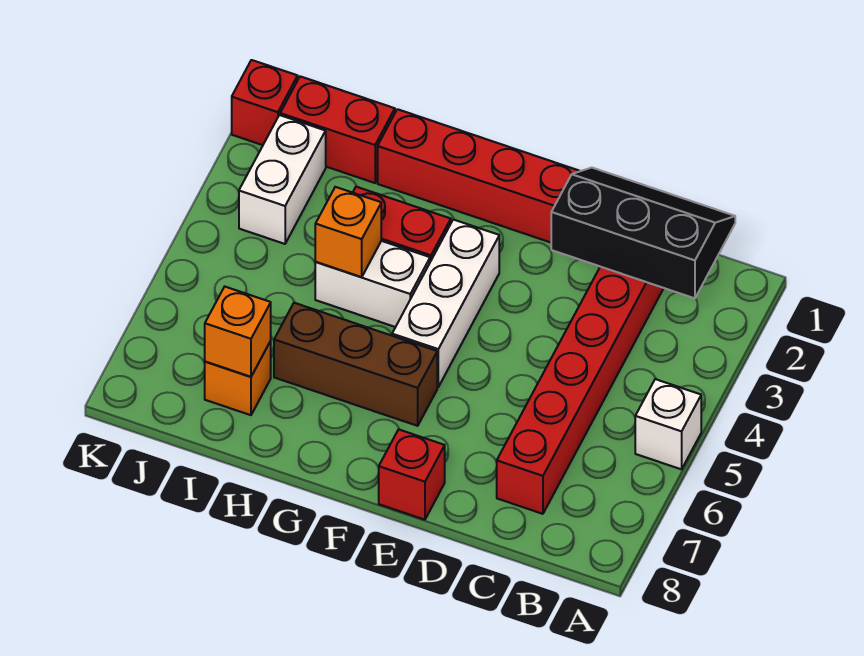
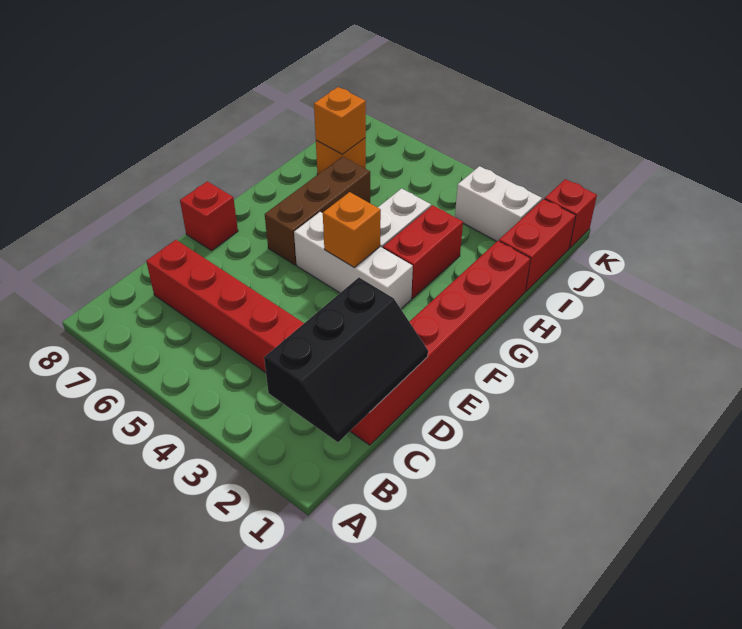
white 1x1 brick [635,379,701,469] -> none
orange 1x1 brick [315,187,381,277] -> orange 1x1 brick moved to [323,192,381,267]

